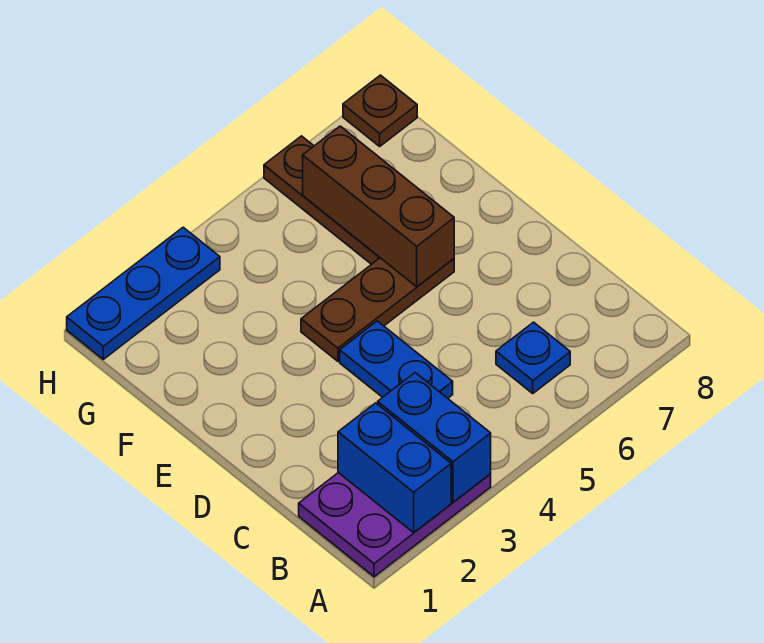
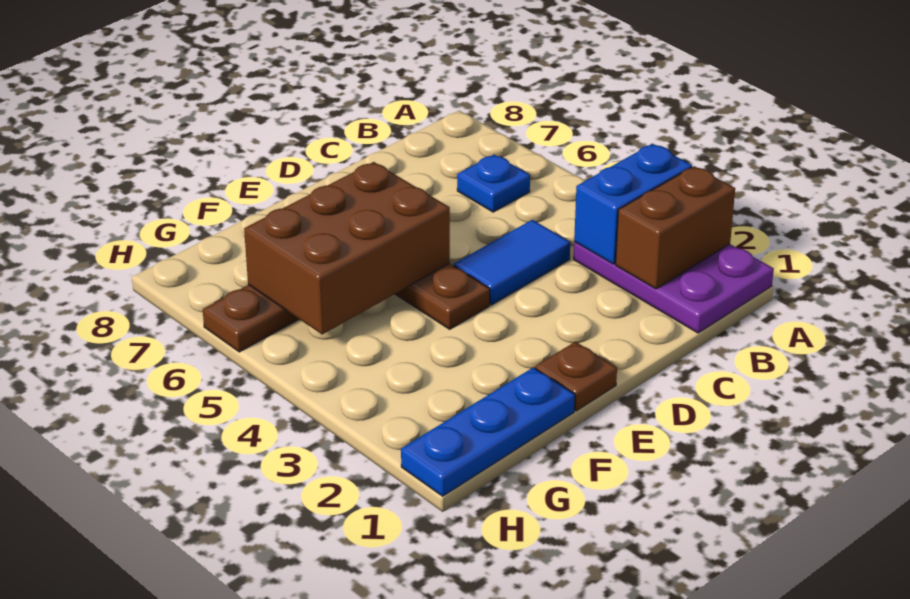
blue 1x2 brick [338,403,451,533] -> brown 1x2 brick [616,166,735,289]
blue 1x2 plate [340,321,453,398] -> blue 1x2 tile [454,220,570,305]
brown 1x3 brick [303,126,454,287] -> brown 2x3 brick [244,162,450,334]
blue 1x3 plate [67,227,220,359] -> blue 1x3 plate turned to [401,368,575,496]
brown 1x1 plate [343,75,417,146] -> brown 1x1 plate moved to [535,342,617,411]

